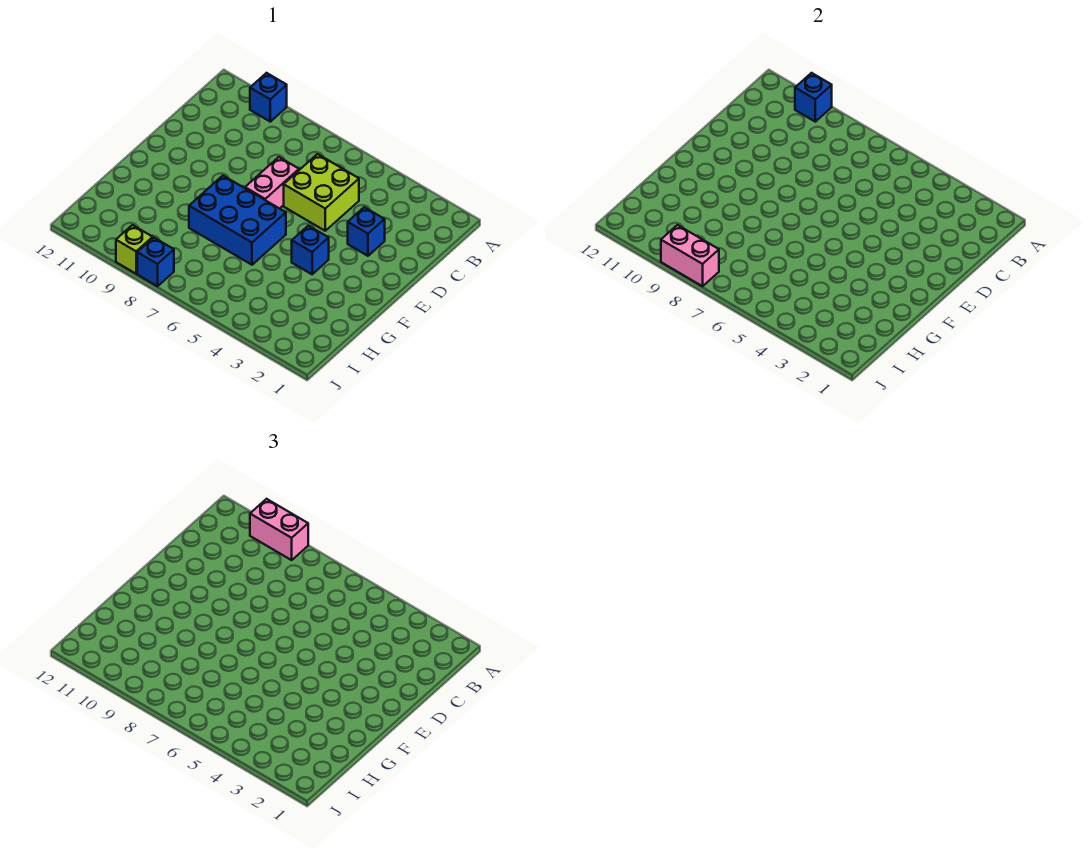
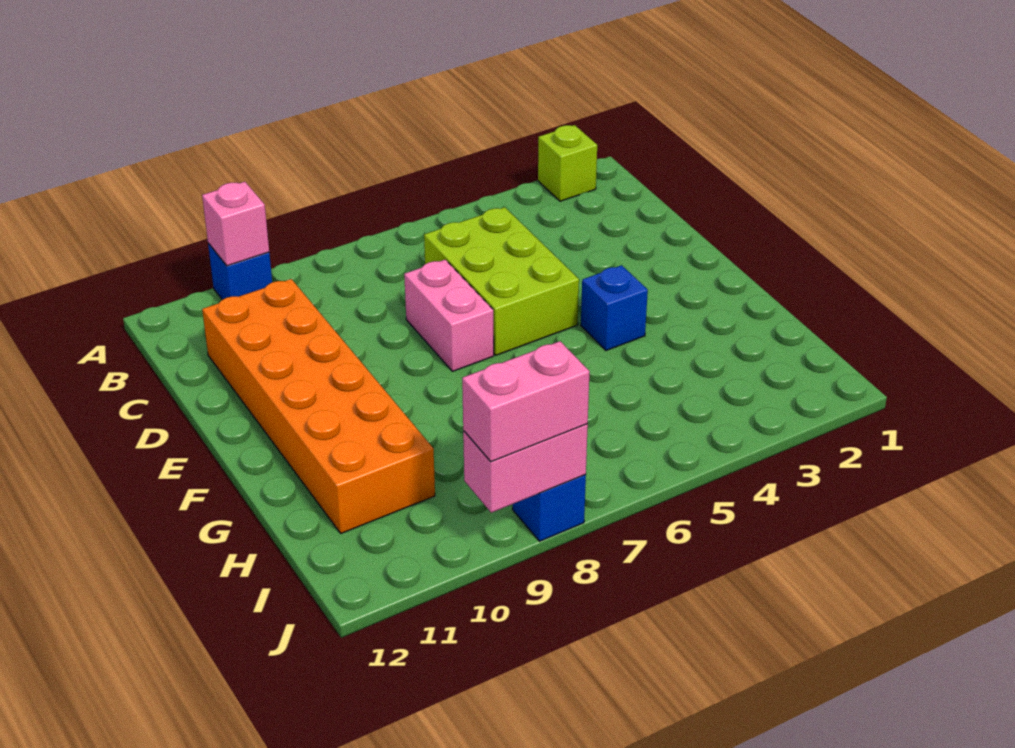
pink 1x2 brick [250,499,308,560] -> pink 1x2 brick moved to [462,341,590,462]
blue 1x1 brick [795,73,832,122] -> pink 1x1 brick [202,182,269,266]
lime 2x2 brick [284,154,359,231] -> lime 2x3 brick [424,207,579,355]
none -> orange 2x6 brick [202,279,435,533]
blue 1x1 brick [348,207,385,256] -> none
blue 2x3 brick [189,176,286,265] -> none
lime 1x1 brick [116,225,153,274] -> lime 1x1 brick moved to [538,125,597,201]

